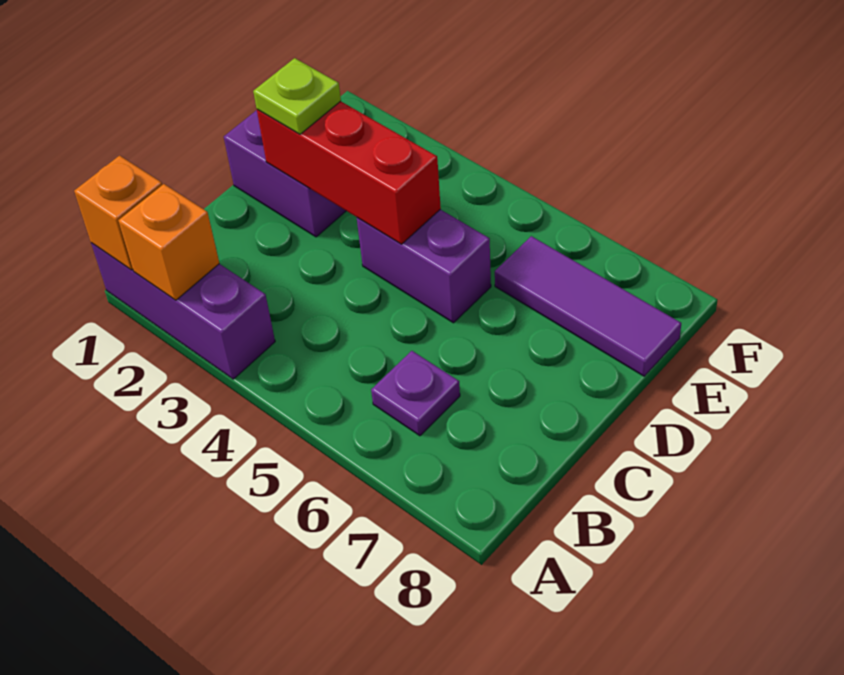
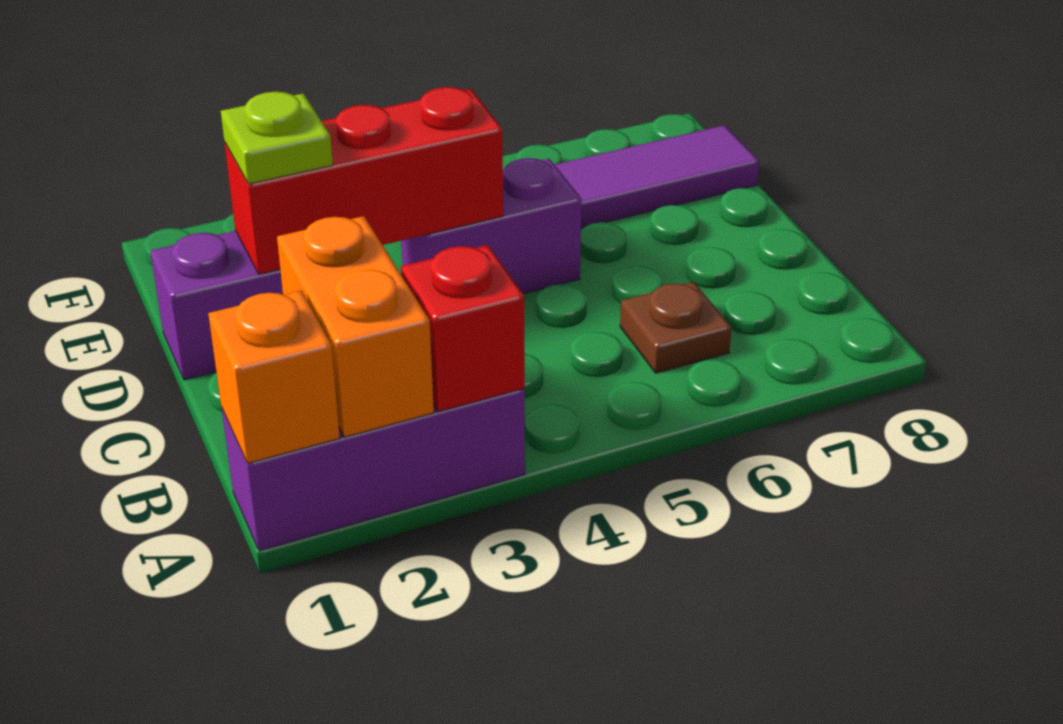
orange 1x1 brick [118,184,219,300] -> orange 1x2 brick [277,216,434,437]
none -> red 1x1 brick [401,245,525,412]
purple 1x1 plate [371,351,460,436] -> brown 1x1 plate [620,282,731,373]

